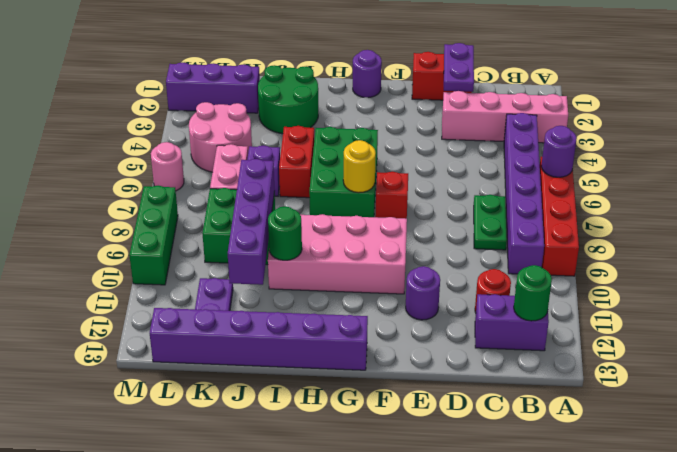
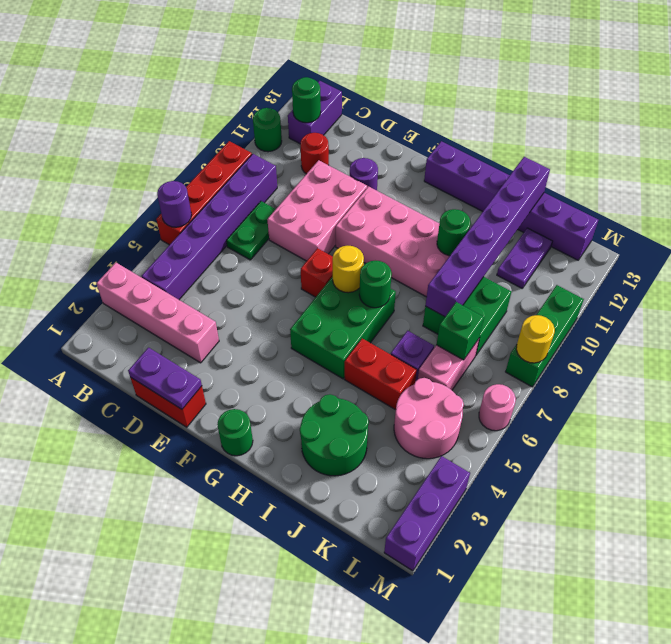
none -> green 1x1 round brick [253,108,282,152]
purple 1x2 brick [475,294,549,351] -> purple 1x2 brick turned to [288,81,342,144]
purple 1x2 plate [444,43,474,92] -> purple 1x2 plate turned to [128,348,202,409]
none -> pink 2x3 brick [267,160,367,261]
purple 1x1 round brick [353,50,382,98] -> green 1x1 round brick [217,409,253,456]
none -> green 1x1 round brick [359,261,392,308]
red 1x2 brick [279,126,314,198] -> red 1x2 brick turned to [344,338,417,410]
purple 1x4 brick [228,159,275,285] -> purple 1x6 brick [425,157,550,317]
purple 1x3 brick [166,62,260,113] -> purple 1x3 brick turned to [384,456,470,571]
none -> green 1x1 brick [436,302,484,360]
none -> yellow 1x1 round brick [516,315,555,363]

